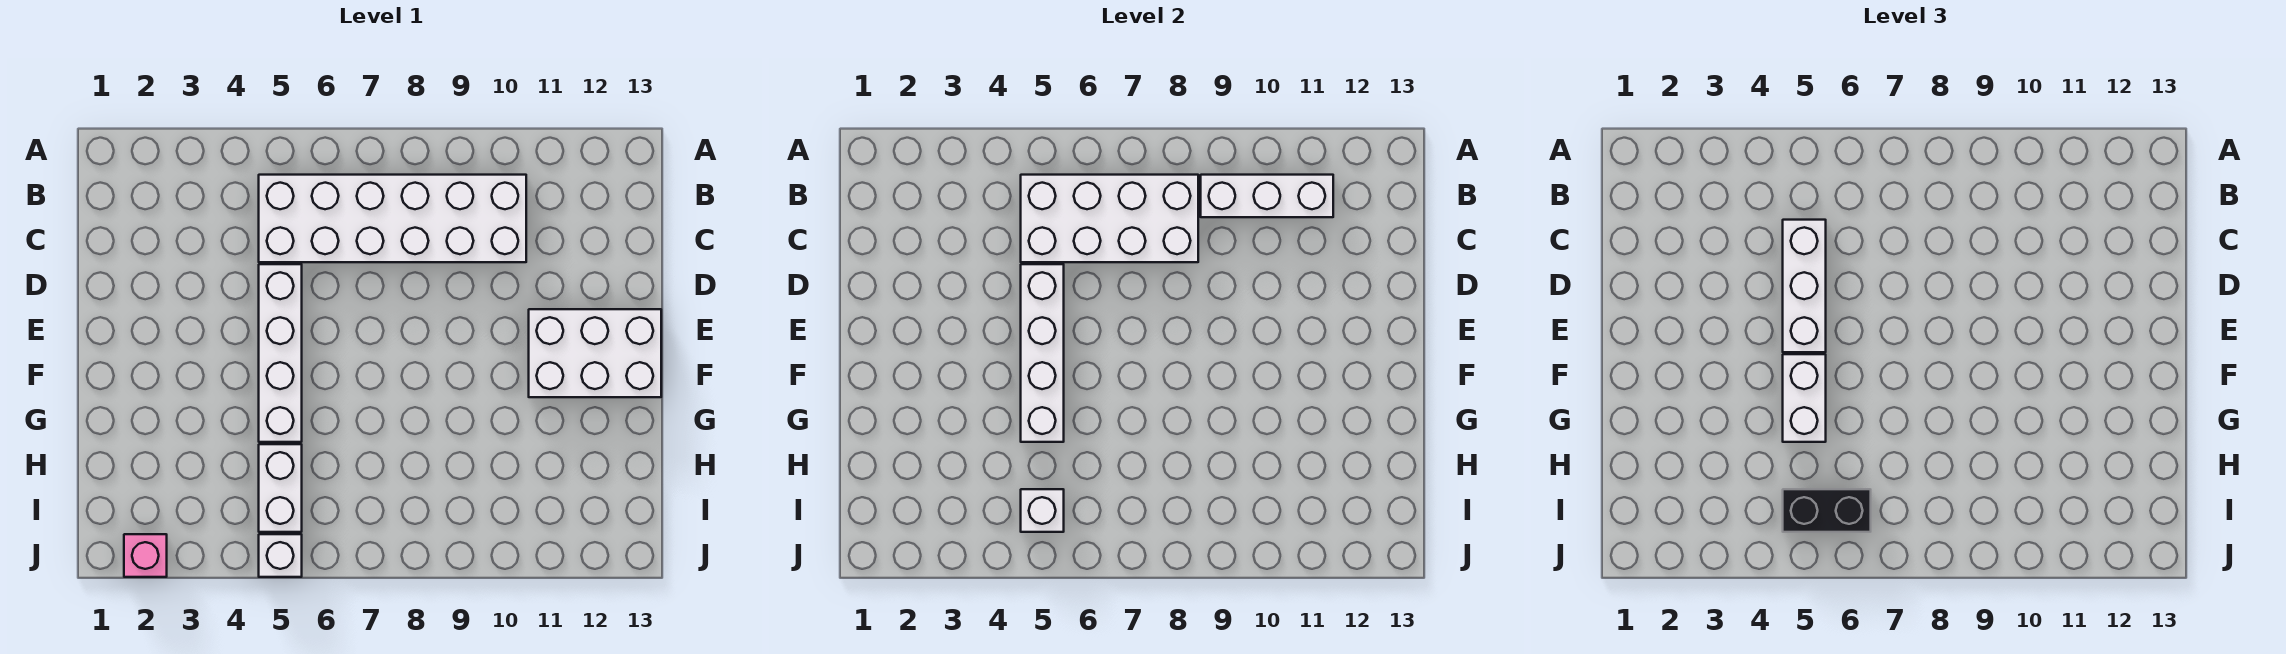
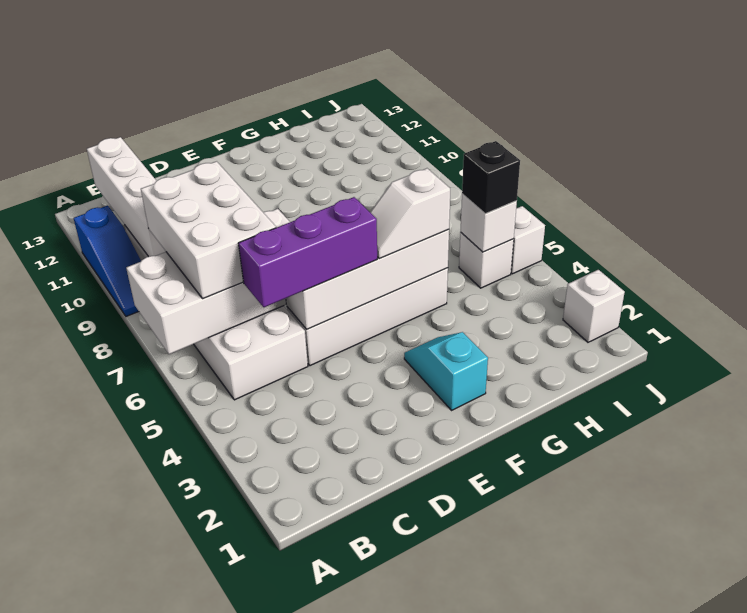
none -> blue 1x3 slope [74,205,141,317]
white 2x4 brick [1021,175,1198,262] -> white 2x4 brick turned to [126,209,290,354]
white 1x3 brick [1201,175,1333,217] -> white 1x4 brick [87,137,166,257]
white 1x3 brick [1783,220,1826,352] -> purple 1x3 brick [238,197,377,307]
white 2x3 brick [529,309,661,397] -> white 2x3 brick moved to [141,161,276,298]
none -> cyan 1x2 slope [404,332,488,410]
white 1x2 brick [1783,354,1826,442] -> white 1x2 slope [370,168,450,259]
white 1x2 brick [259,444,302,532] -> white 1x1 brick [459,233,514,288]
black 1x2 brick [1783,489,1871,532] -> black 1x1 brick [462,141,520,214]
pink 1x1 brick [124,534,167,577] -> white 1x1 brick [563,270,625,342]

